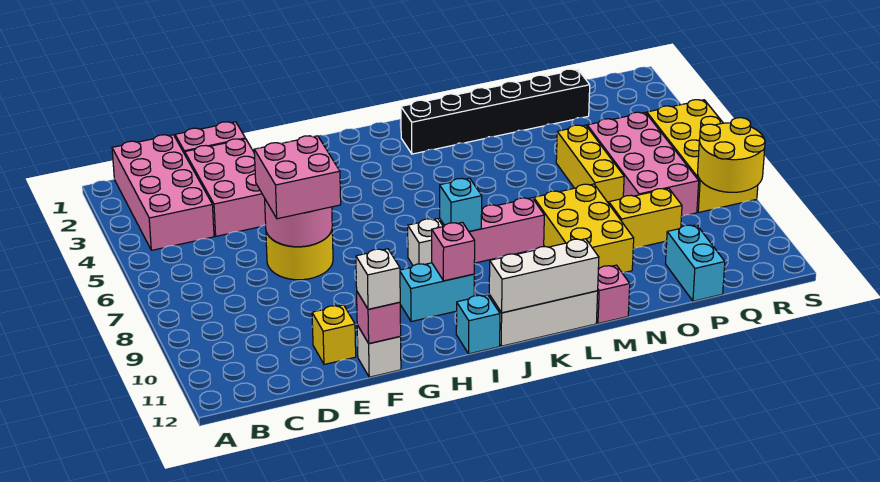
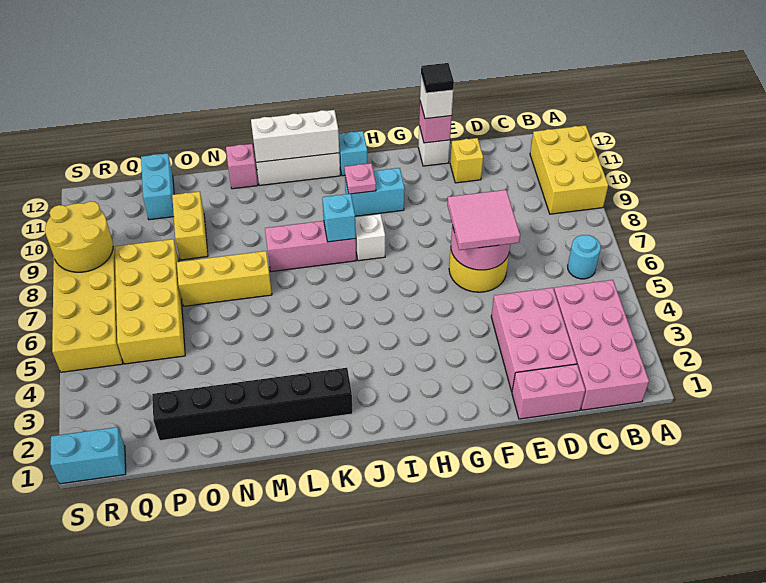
none -> cyan 1x1 round brick [568,235,601,279]
pink 2x2 brick [254,136,341,219] -> pink 2x2 tile [447,190,520,250]
none -> black 1x1 tile [421,63,454,93]
pink 1x1 brick [432,222,475,281] -> pink 1x1 plate [345,163,376,194]
yellow 2x3 brick [534,184,634,273] -> yellow 2x3 brick moved to [530,125,608,214]
yellow 1x3 brick [556,125,624,203] -> yellow 1x3 brick turned to [177,251,272,306]
yellow 1x2 brick [609,188,682,249] -> yellow 1x2 brick turned to [172,192,208,260]
pink 2x4 brick [587,112,699,216] -> yellow 2x4 brick [115,239,185,364]
none -> cyan 1x2 brick [50,427,126,484]

